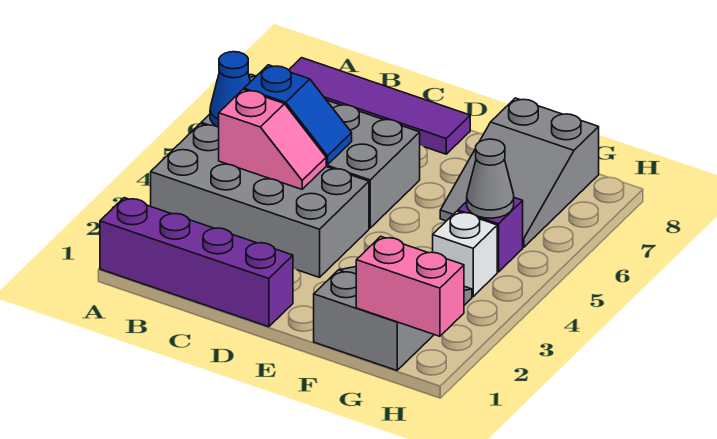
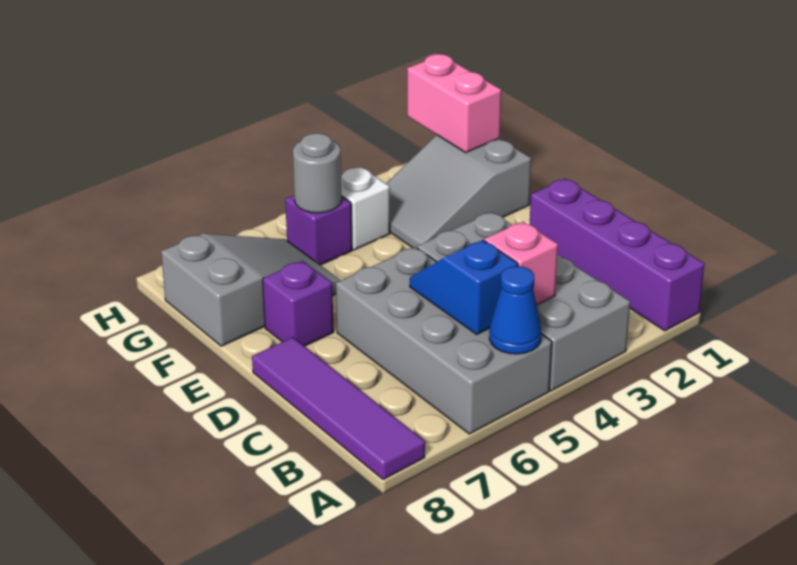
none -> purple 1x1 brick [263,261,334,346]
grey 1x1 cone [467,139,514,218] -> grey 1x1 round brick [293,133,342,213]

